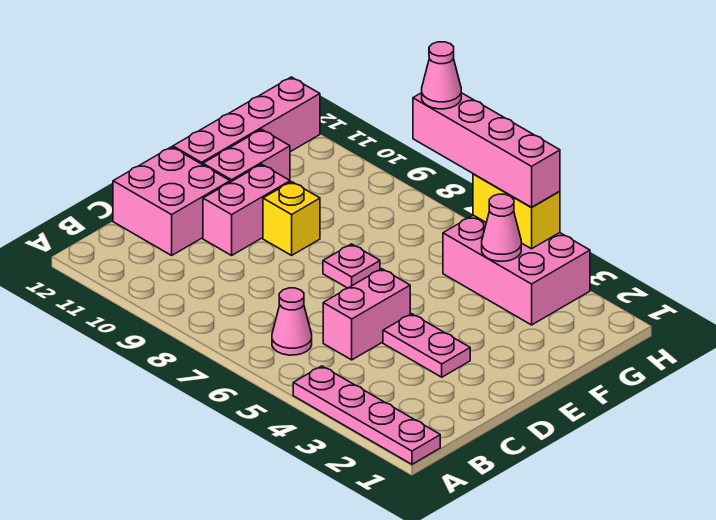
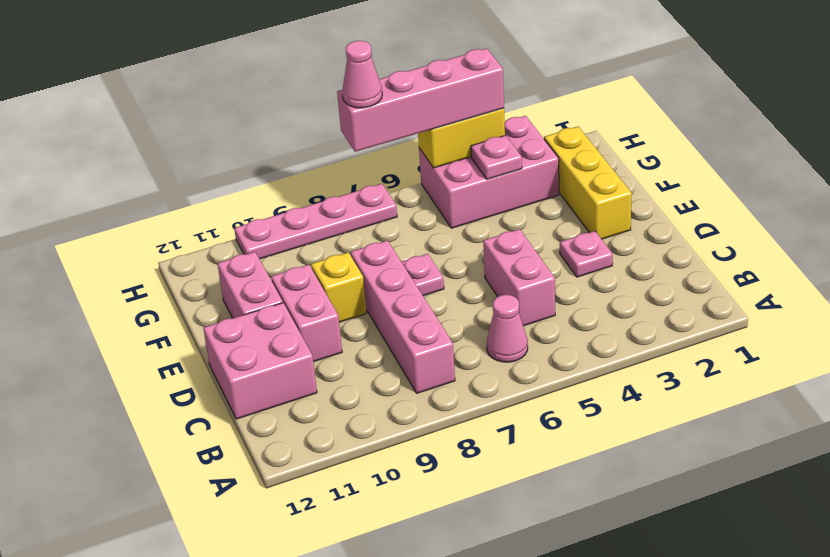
pink 1x4 plate [293,366,440,464] -> pink 1x4 plate moved to [234,184,397,259]
pink 1x2 plate [383,314,470,377] -> pink 1x1 plate [560,231,613,277]
none -> yellow 1x3 brick [544,127,632,239]
pink 1x4 brick [173,77,320,165] -> pink 1x4 brick moved to [351,240,455,393]
pink 1x1 cone [482,194,521,261] -> pink 1x1 plate [471,135,522,179]

